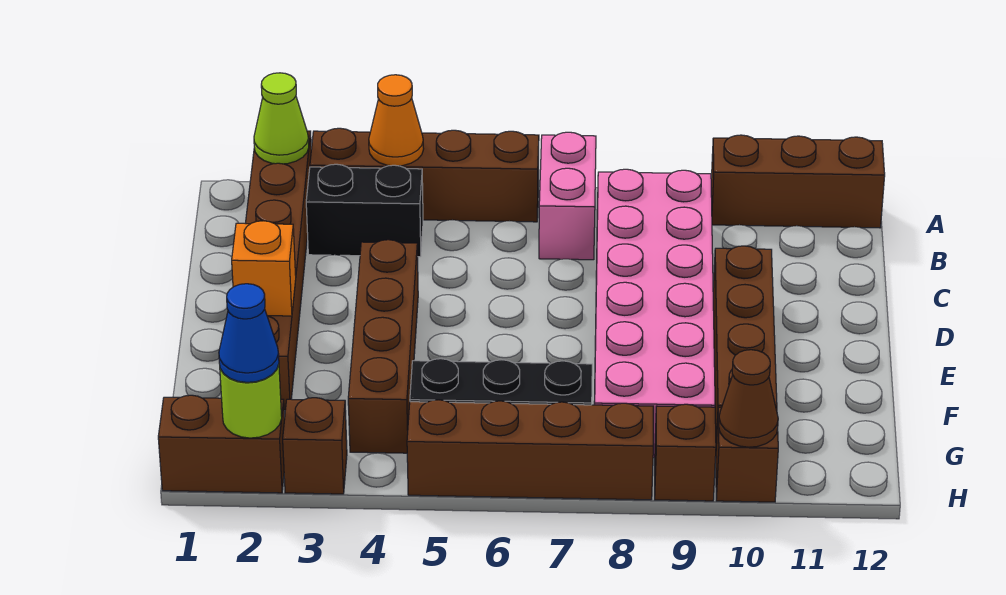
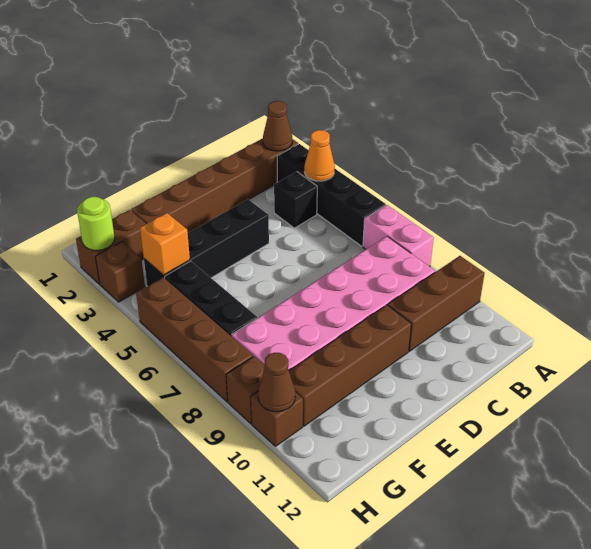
lime 1x1 cone [254,73,309,164] -> brown 1x1 cone [263,101,292,151]
brown 1x4 brick [310,128,539,222] -> black 1x4 brick [277,144,386,246]
pink 1x2 brick [539,132,596,260] -> pink 1x2 brick turned to [363,205,434,267]
brown 1x3 brick [711,135,885,228] -> brown 1x3 brick turned to [388,256,484,351]
black 1x2 brick [306,164,423,257] -> black 1x1 brick [274,172,317,228]
brown 1x4 brick [348,240,418,453] -> black 1x4 brick [144,199,269,286]
orange 1x1 brick [232,221,296,316] -> orange 1x1 brick moved to [140,213,190,275]
brown 1x2 brick [158,395,285,493] -> brown 1x2 brick turned to [76,210,146,284]
blue 1x1 cone [219,284,279,382] -> none

